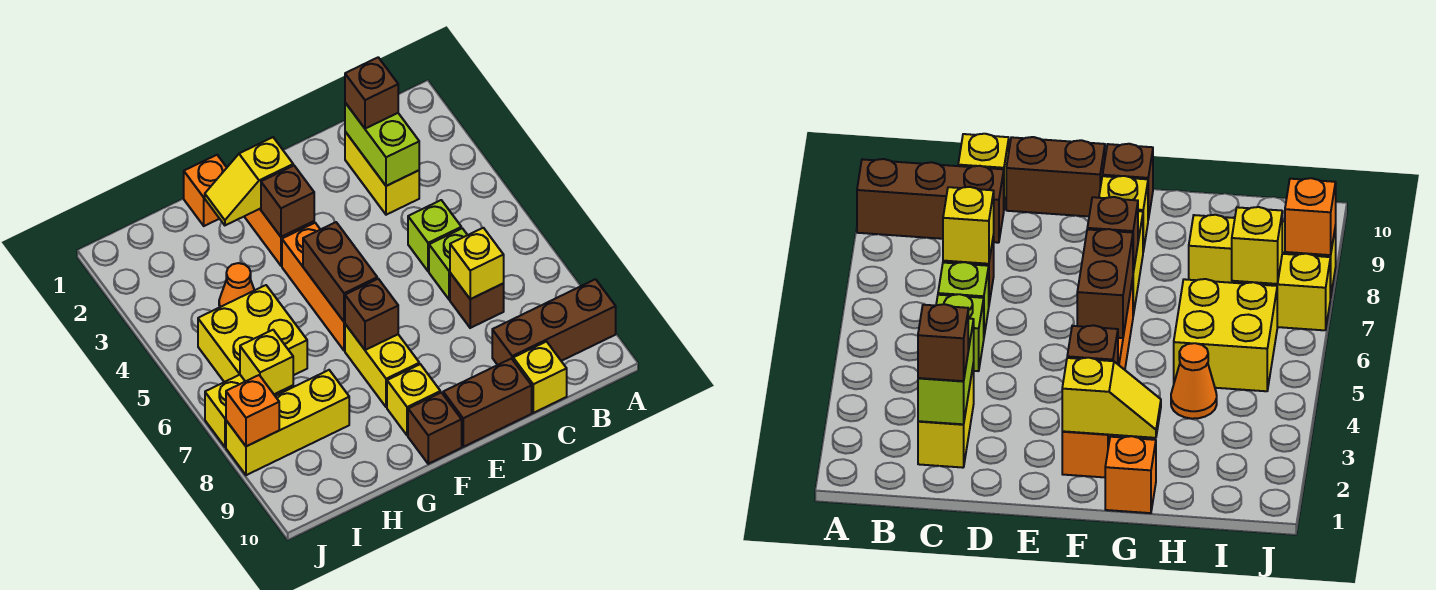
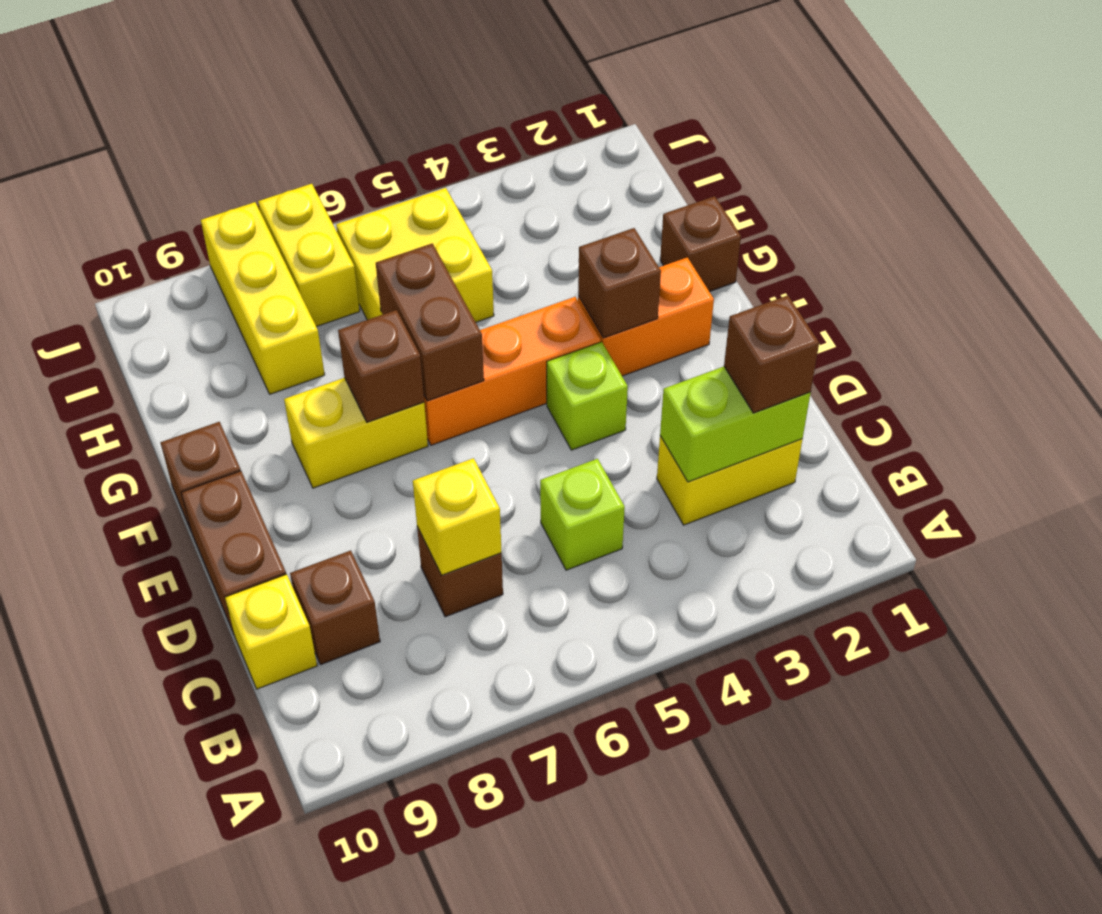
brown 1x3 brick [492,279,616,365] -> brown 1x1 brick [290,550,380,665]
lime 1x1 brick [429,228,467,300] -> lime 1x1 brick moved to [547,342,628,450]
yellow 1x2 slope [205,137,293,225] -> none
brown 1x2 brick [303,222,377,322] -> brown 1x2 brick turned to [376,243,484,401]
yellow 1x1 brick [387,364,440,436] -> none
orange 1x1 brick [184,155,227,226] -> brown 1x1 brick [660,196,741,292]
orange 1x1 cone [219,263,254,307] -> none
yellow 1x1 brick [240,330,293,394] -> none
orange 1x1 brick [226,375,279,446] -> none

